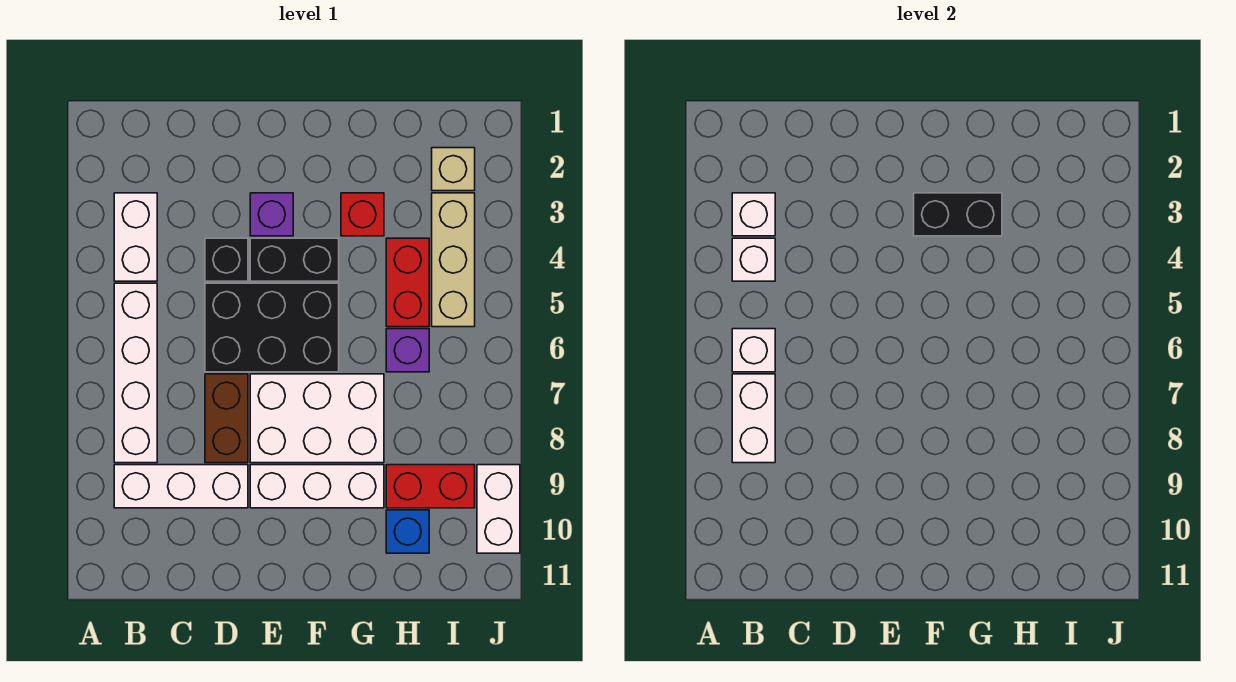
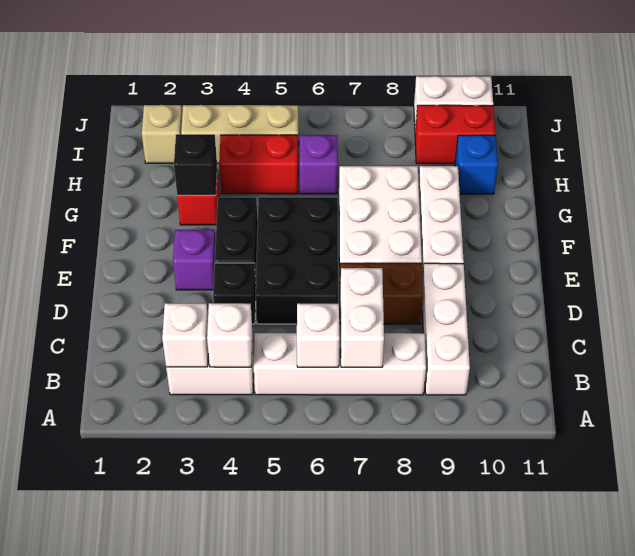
white 1x2 brick [732,374,775,463] -> white 1x2 brick turned to [340,268,384,367]
black 1x2 brick [914,193,1002,236] -> black 1x1 brick [174,134,217,195]
red 1x2 brick [386,465,475,508] -> red 1x2 brick turned to [415,105,496,164]

